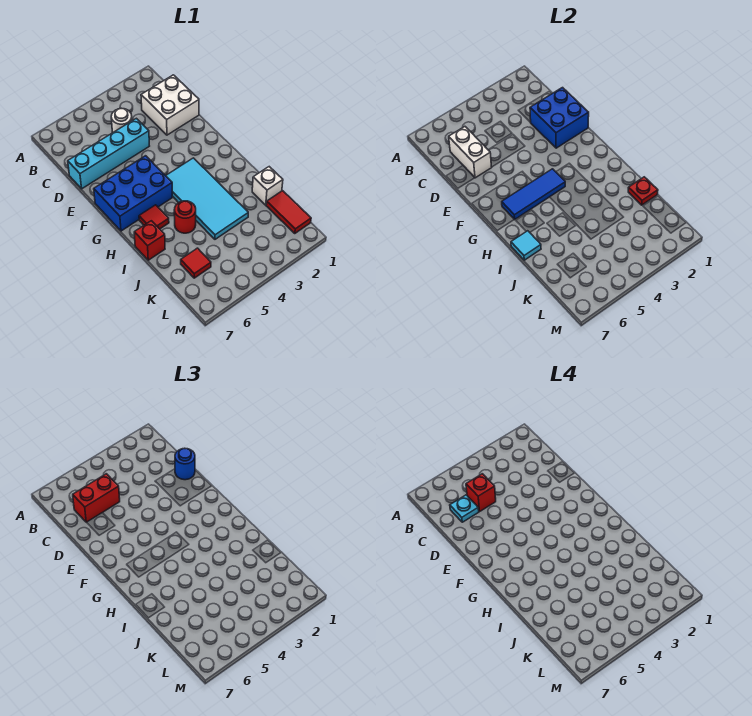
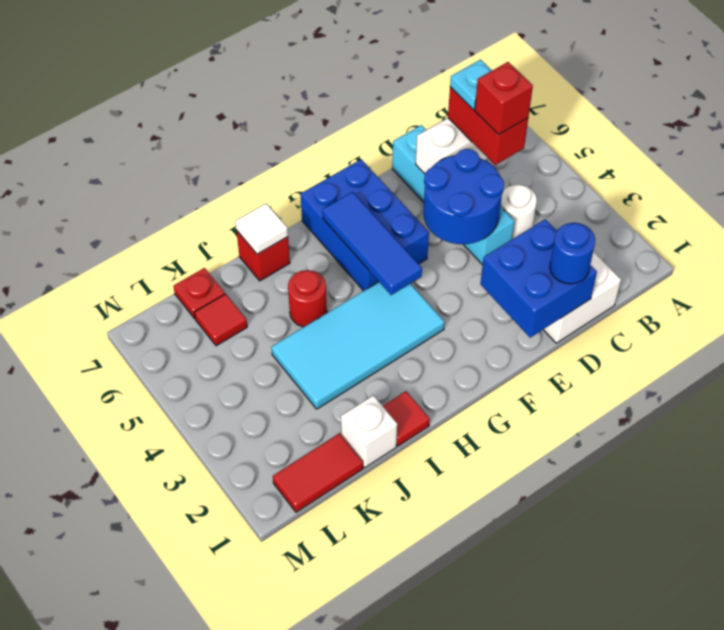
none -> blue 2x2 round brick [423,149,504,244]
red 1x1 tile [139,205,169,229] -> red 1x1 tile moved to [383,391,430,446]
cyan 1x1 tile [511,231,541,260] -> white 1x1 tile [235,203,288,254]
red 1x1 plate [628,177,658,205] -> red 1x1 plate moved to [173,268,225,319]

